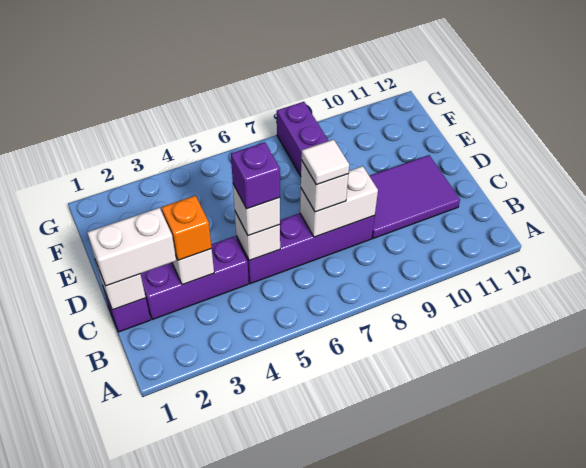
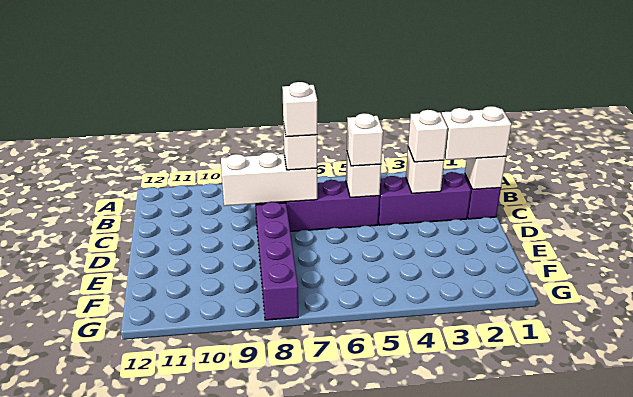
orange 1x1 brick [161,196,212,260] -> white 1x1 brick [408,110,448,162]
purple 1x1 brick [231,142,280,209] -> none
white 1x2 brick [300,166,378,237] -> white 1x3 brick [221,152,317,206]
white 1x1 tile [301,139,349,185] -> white 1x1 brick [282,82,317,137]
purple 2x3 tile [370,155,460,238] -> none

